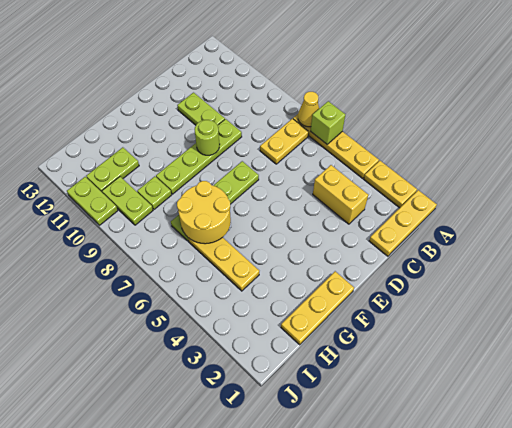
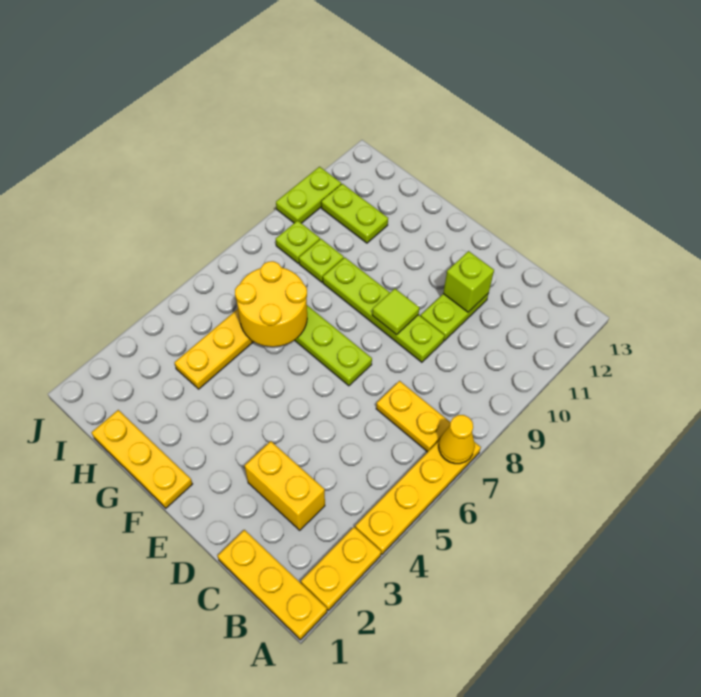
lime 1x1 brick [311,101,345,144] -> lime 1x1 brick moved to [443,251,494,312]
yellow 1x2 brick [313,165,368,224] -> yellow 1x2 brick turned to [245,441,325,530]
lime 1x1 round brick [195,120,220,155] -> lime 1x1 tile [372,289,419,335]
lime 1x2 plate [102,177,153,225] -> lime 1x1 plate [276,220,320,263]

